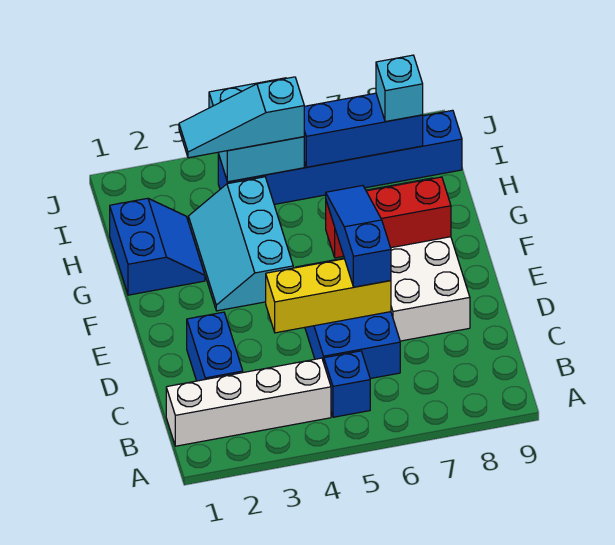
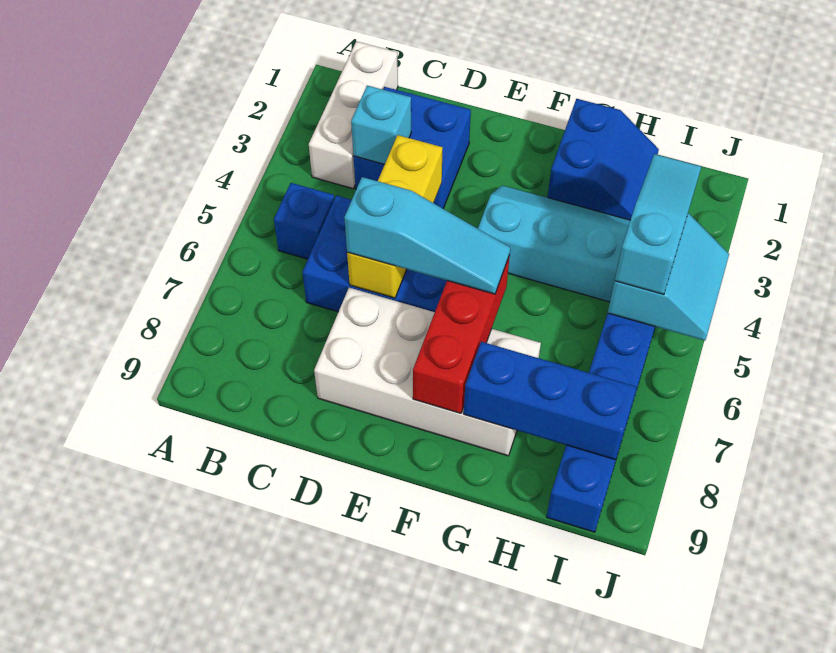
white 1x4 brick [166,358,331,446] -> white 1x3 brick [309,41,398,188]
blue 1x2 brick [187,312,243,381] -> blue 2x2 brick [353,87,471,208]
blue 1x3 slope [326,186,391,287] -> cyan 1x3 slope [344,177,510,294]
blue 2x2 slope [110,198,205,295] -> blue 2x2 slope turned to [547,99,659,220]
cyan 2x2 brick [209,78,304,182] -> cyan 2x2 slope [608,213,729,341]
blue 1x3 brick [304,93,423,167] -> blue 1x3 brick turned to [464,342,637,460]
cyan 1x1 brick [376,55,423,122] -> cyan 1x1 brick moved to [351,86,411,165]

